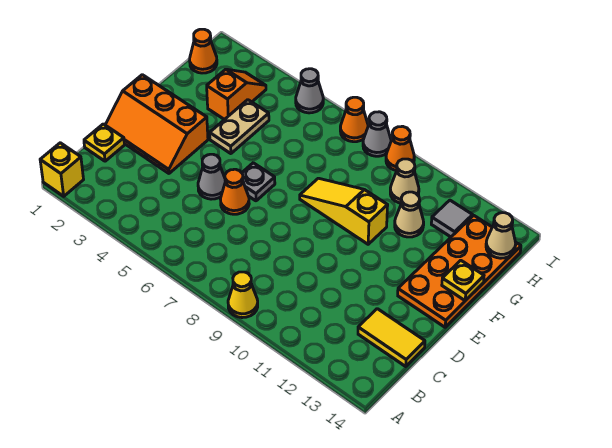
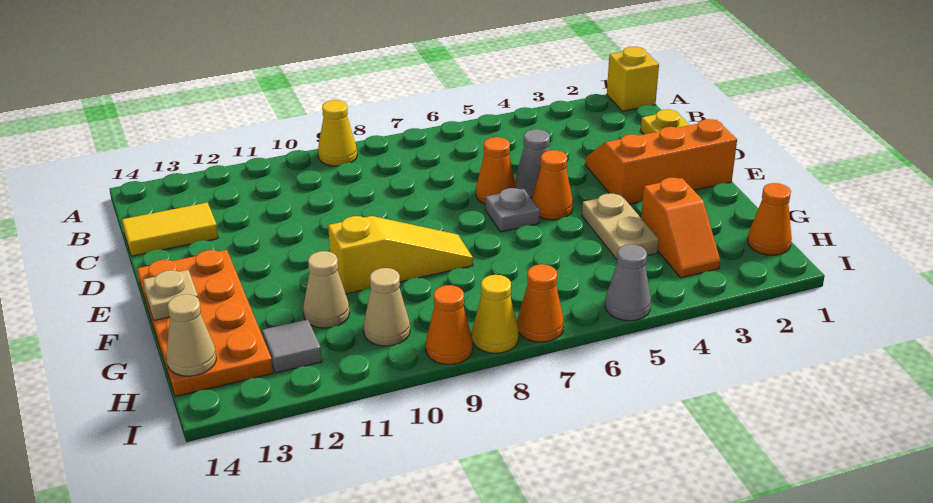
none -> orange 1x1 cone [532,150,573,220]
yellow 1x1 plate [442,260,484,301] -> tan 1x1 plate [143,270,198,320]
grey 1x1 cone [363,112,391,156] -> yellow 1x1 cone [472,275,519,353]

